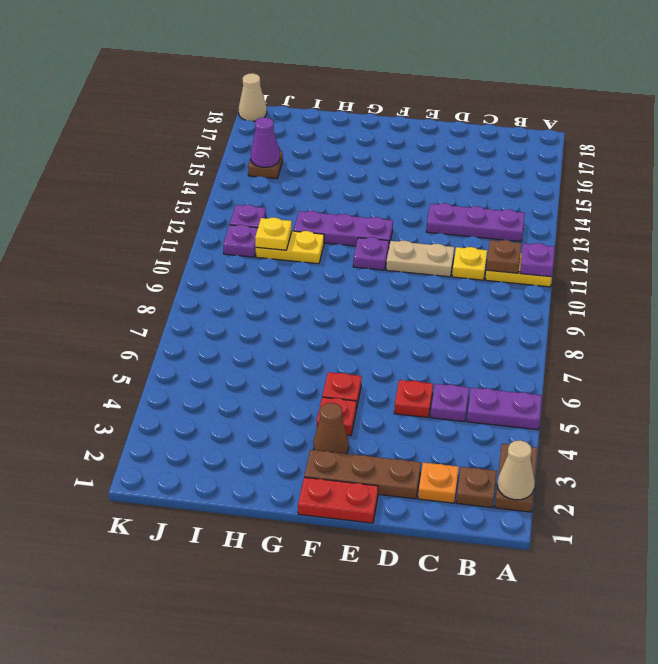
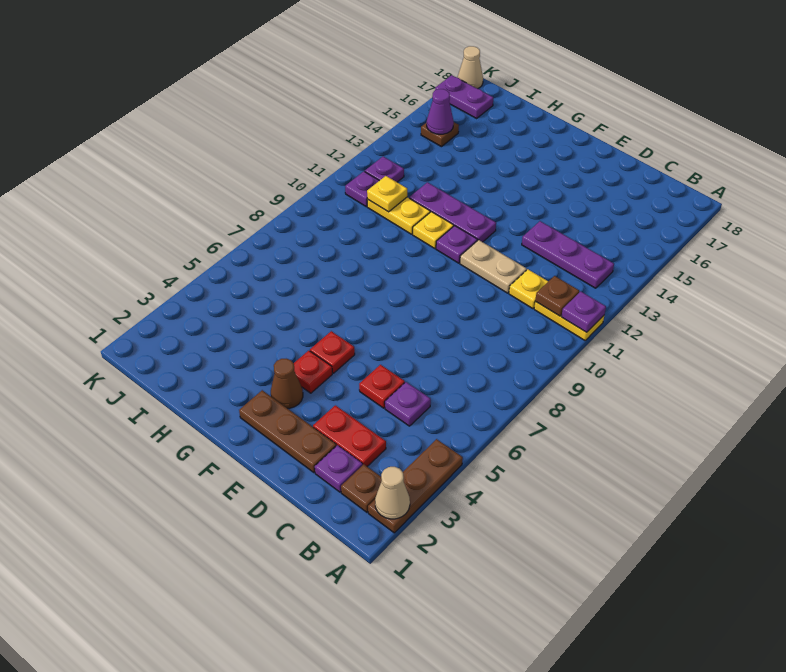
brown 1x2 plate [495,444,538,512] -> brown 1x3 plate [368,439,463,533]
purple 1x2 plate [467,388,542,430] -> purple 1x2 plate moved to [435,75,493,118]
orange 1x1 plate [418,462,459,503] -> purple 1x1 plate [315,445,363,492]
red 1x2 plate [298,477,378,523] -> red 1x2 plate moved to [313,405,386,466]
none -> yellow 1x1 plate [413,212,454,249]

